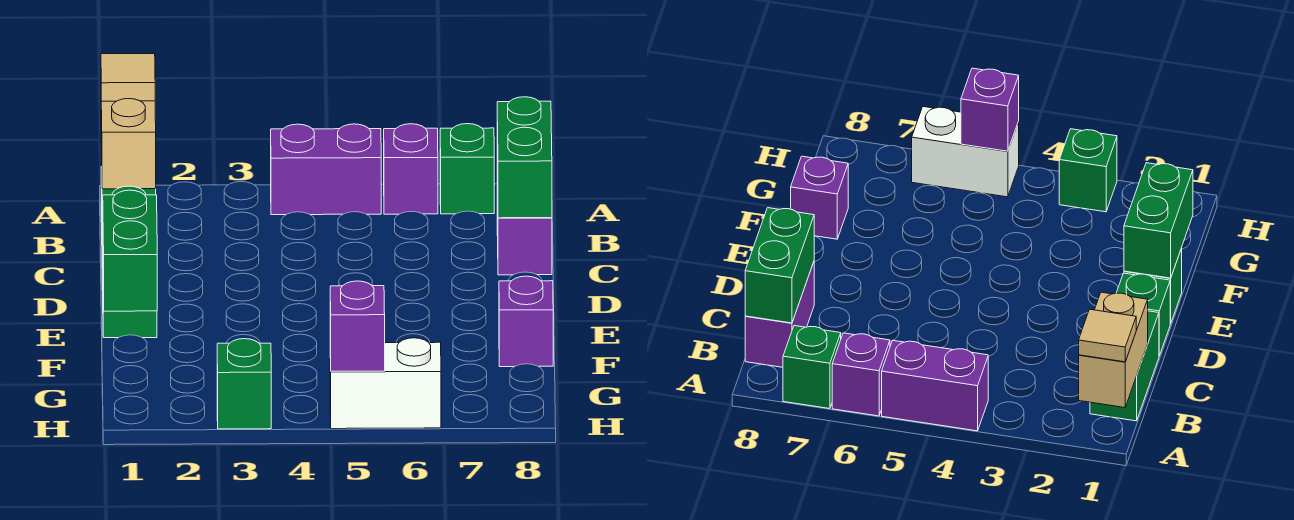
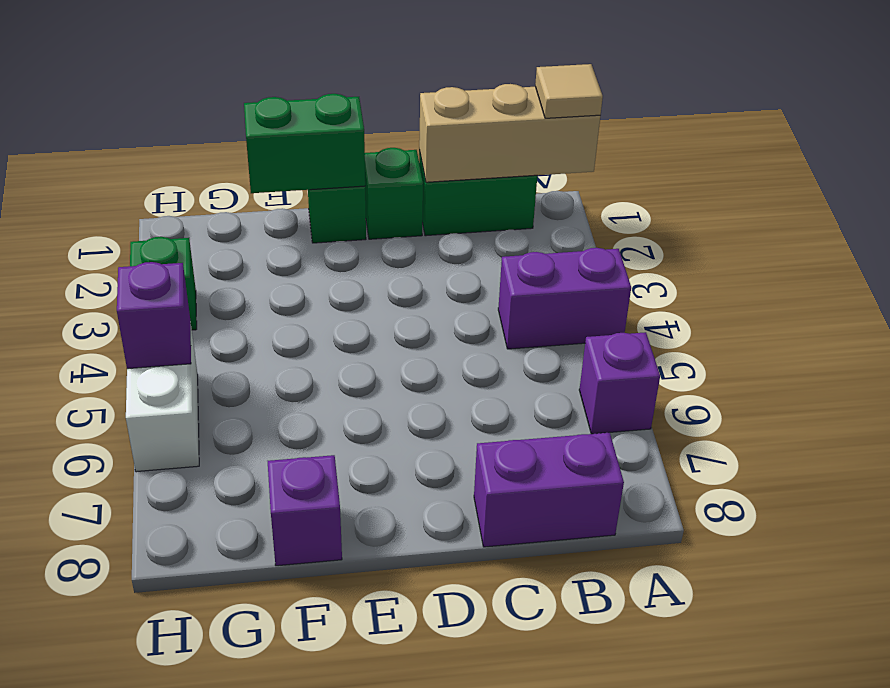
tan 1x2 brick [101,99,156,189] -> tan 1x3 brick [419,84,600,182]
purple 1x2 brick [271,124,381,215] -> purple 1x2 brick turned to [498,248,631,349]
green 1x1 brick [440,124,494,214] -> none
green 1x2 brick [497,97,552,218] -> none

